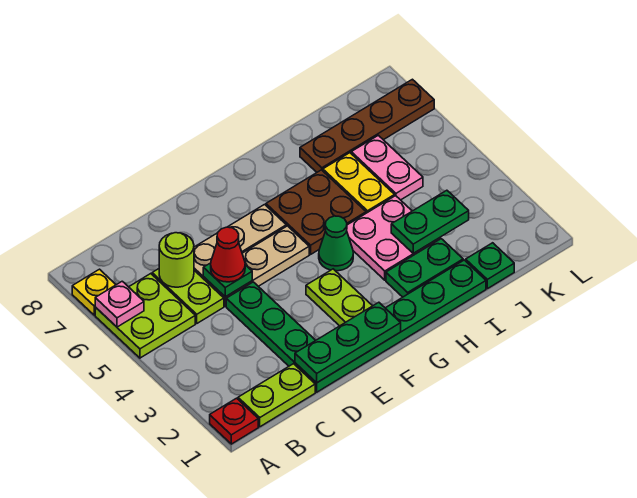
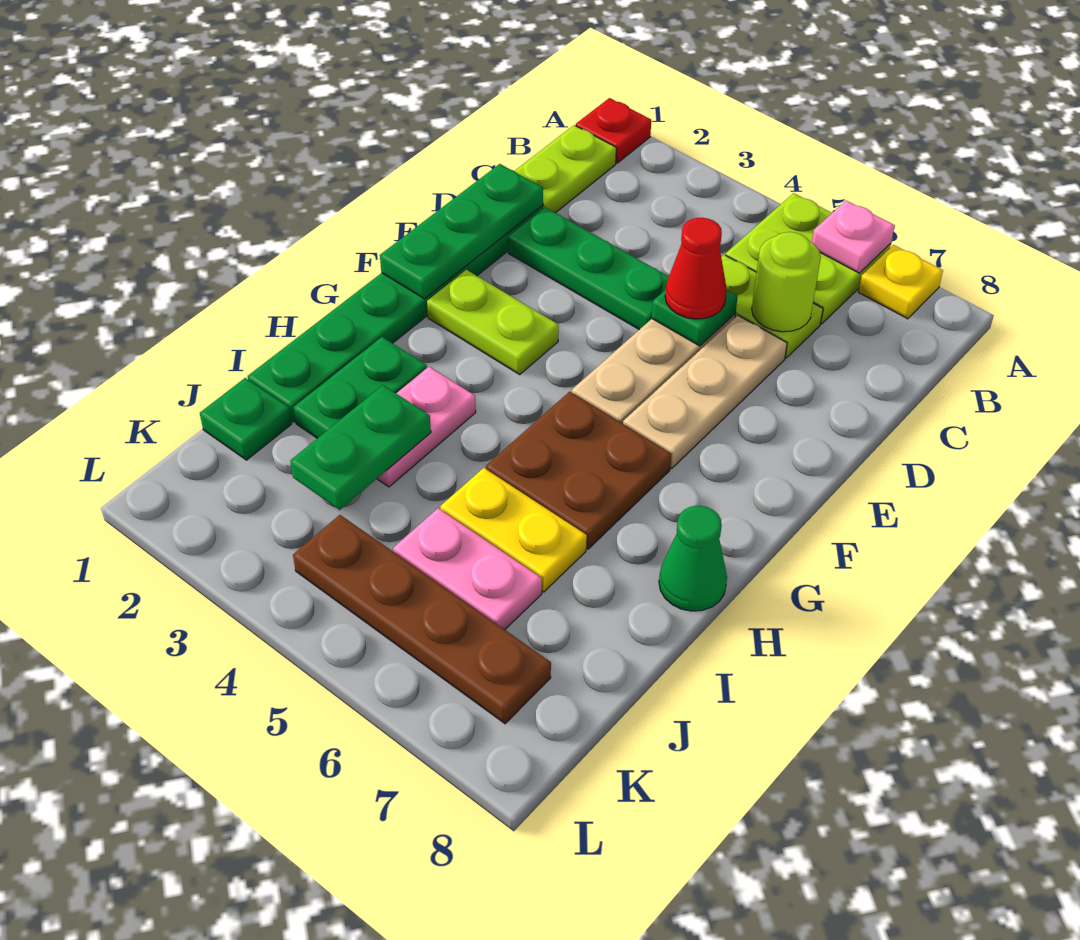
green 1x1 cone [319,216,353,271] -> green 1x1 cone moved to [659,506,727,611]
pink 2x2 plate [347,196,440,280] -> pink 1x2 plate [377,367,476,487]
brown 1x4 plate [300,79,434,172] -> brown 1x4 plate turned to [293,515,551,724]

